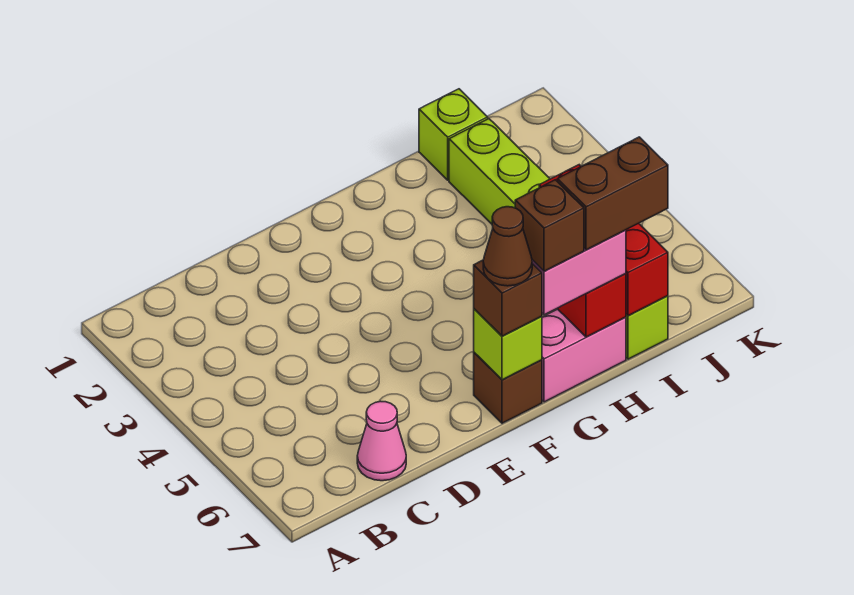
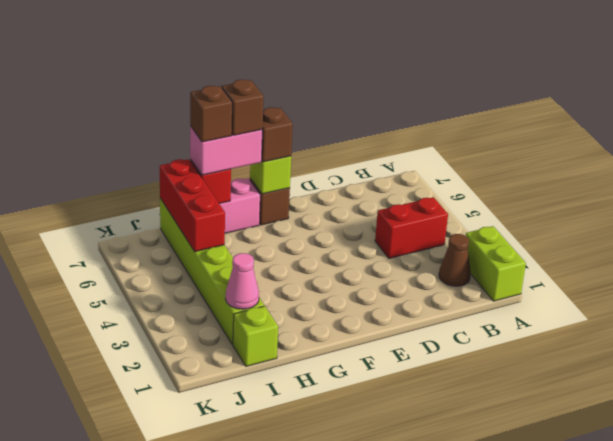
none -> lime 1x2 brick [466,226,526,301]
none -> red 1x2 brick [375,197,448,258]
pink 1x1 cone [357,401,406,481] -> pink 1x1 cone moved to [226,253,259,309]
brown 1x1 cone [483,207,532,286] -> brown 1x1 cone moved to [439,234,471,286]
brown 1x2 brick [557,137,668,250] -> brown 1x1 brick [190,86,232,142]

